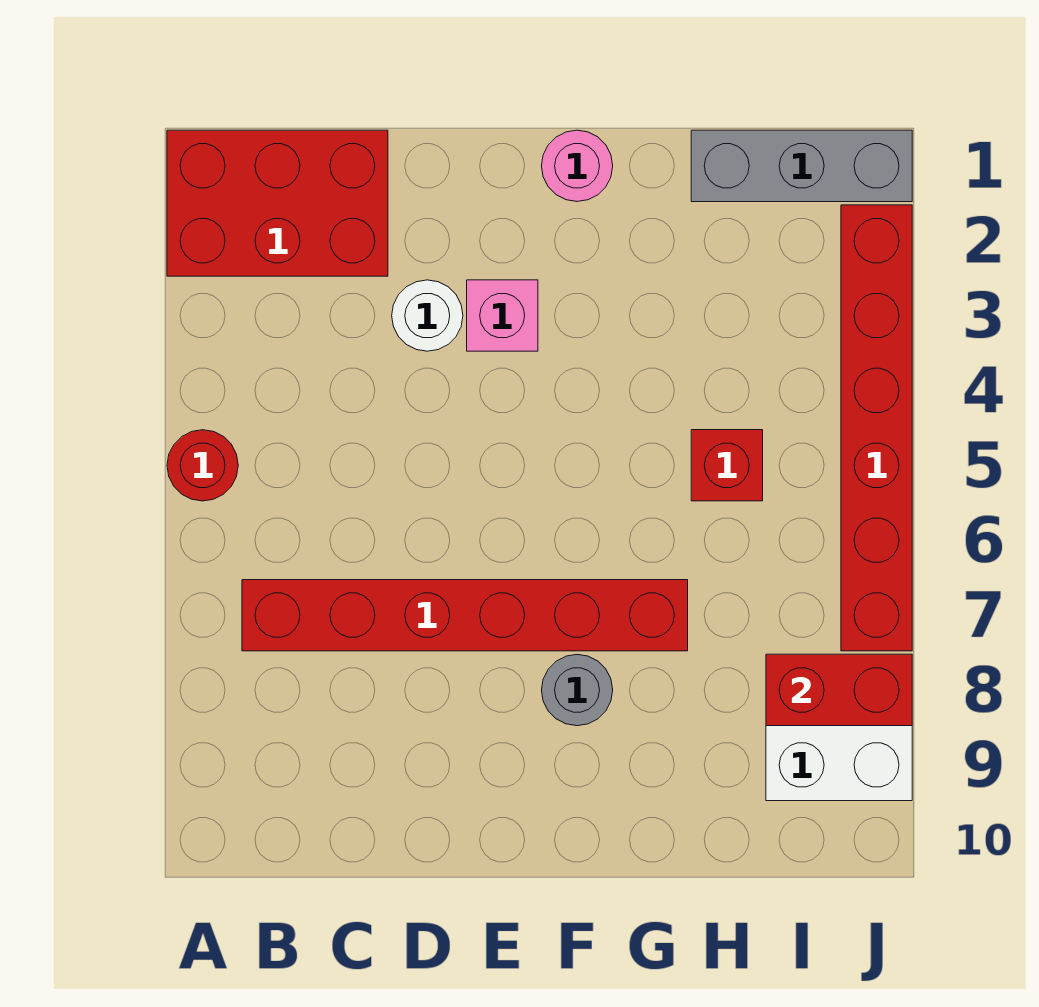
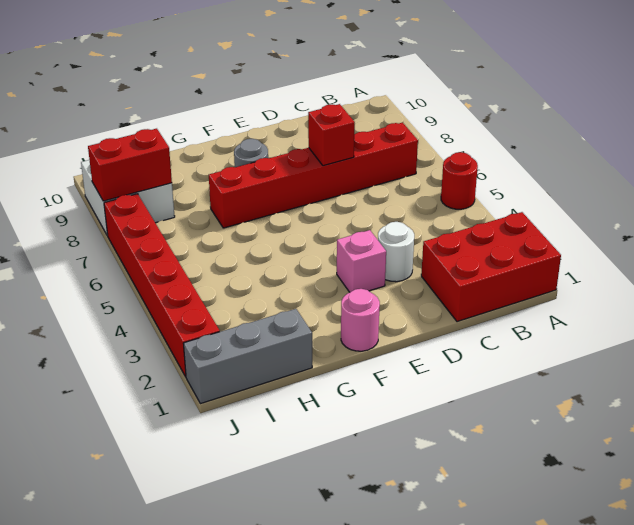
red 1x1 brick [691,430,763,501] -> red 1x1 brick moved to [308,104,355,166]

